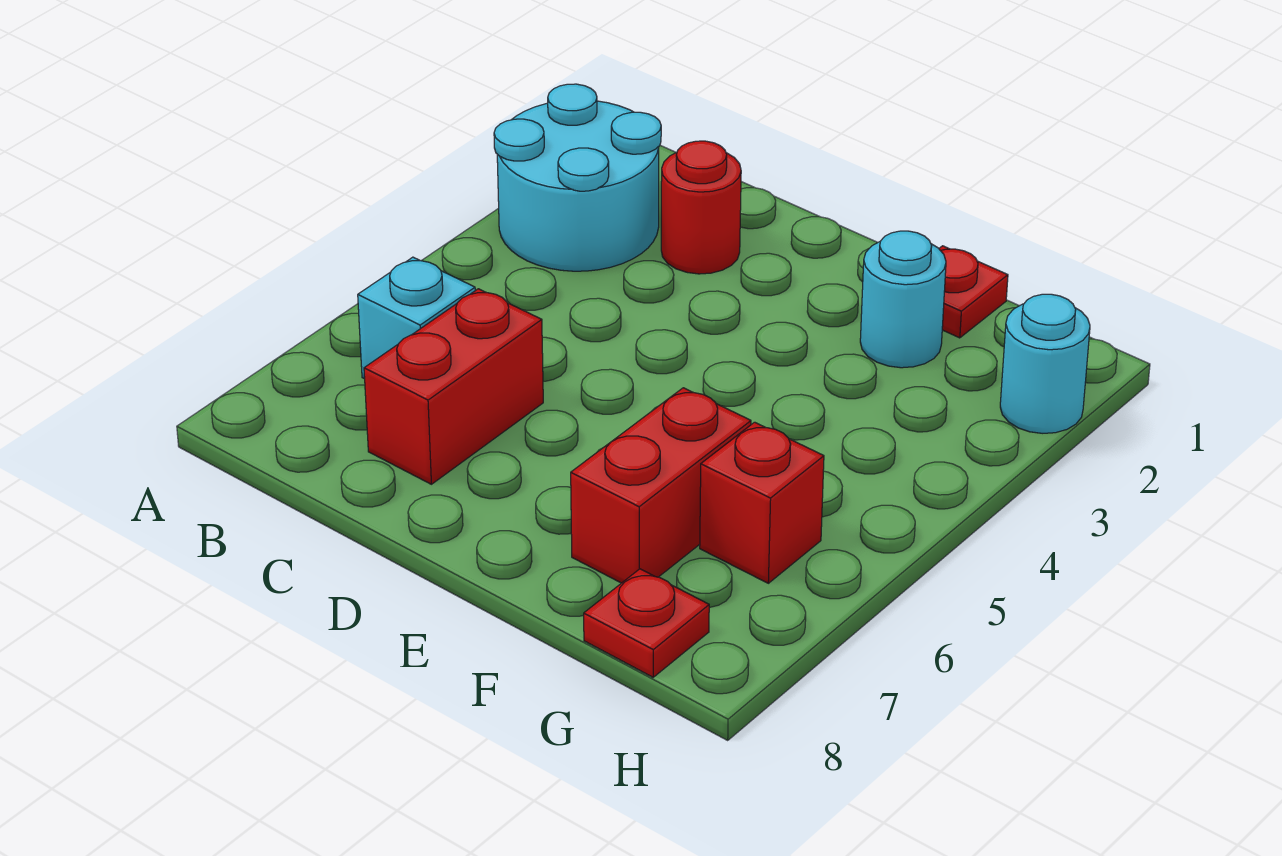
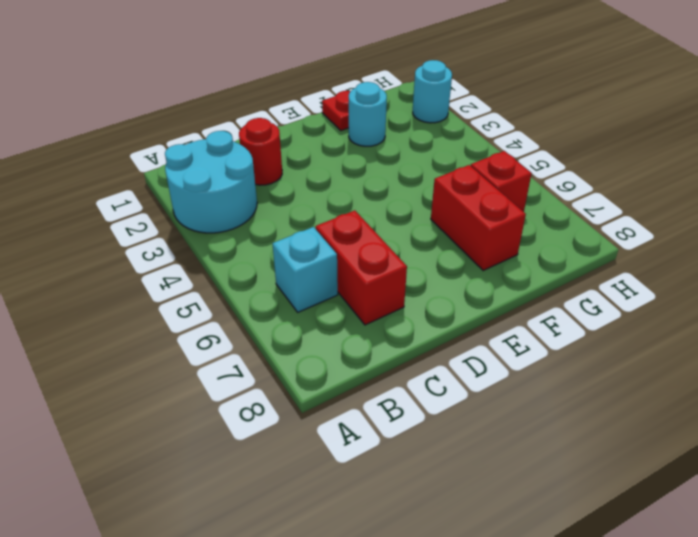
red 1x1 plate [584,569,709,677] -> none

